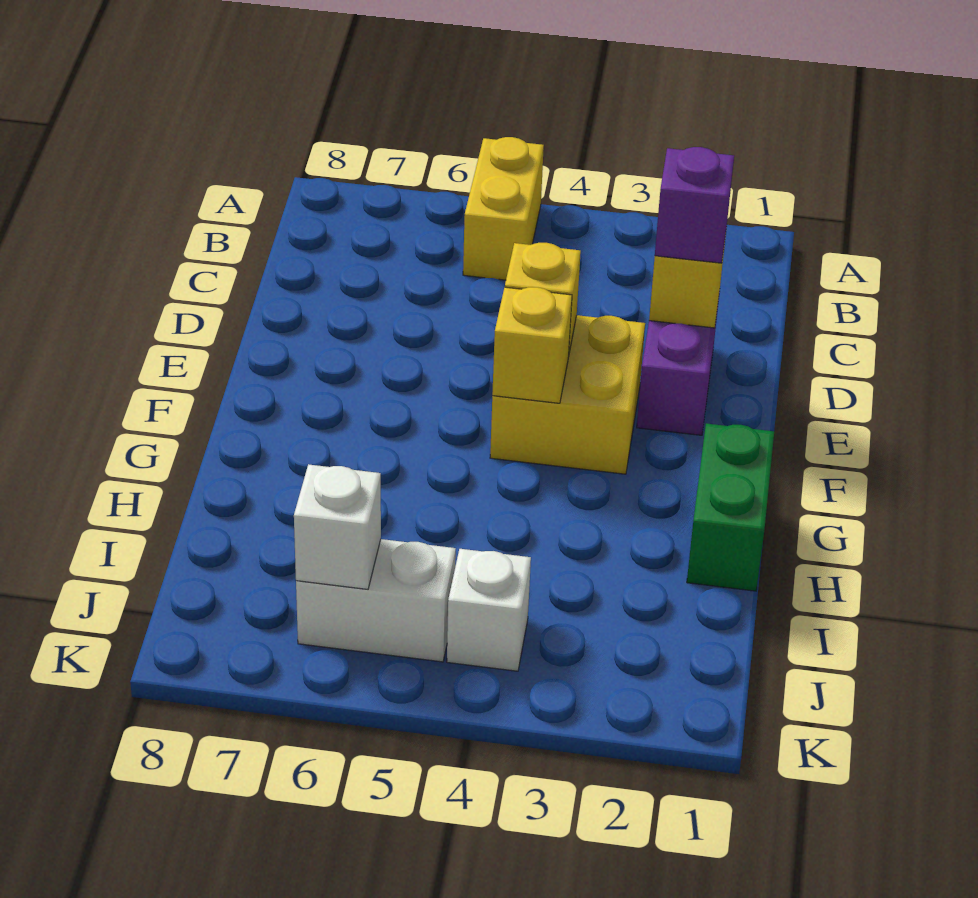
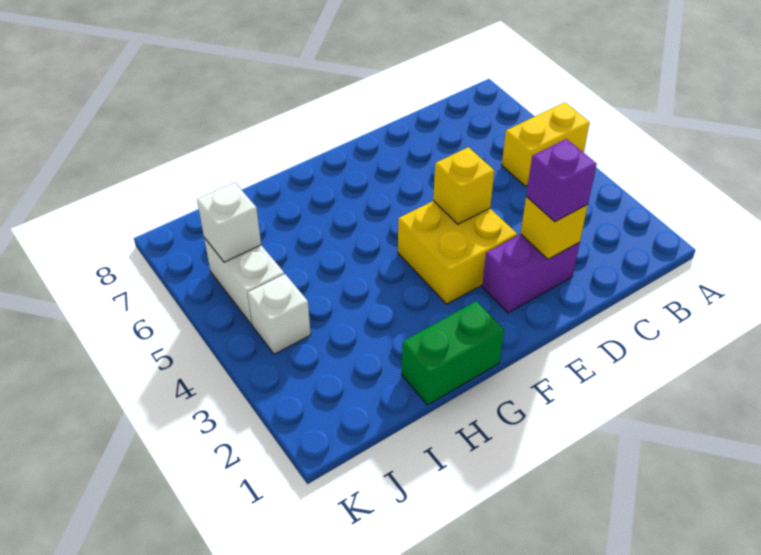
yellow 1x1 brick [492,287,572,403] -> none

